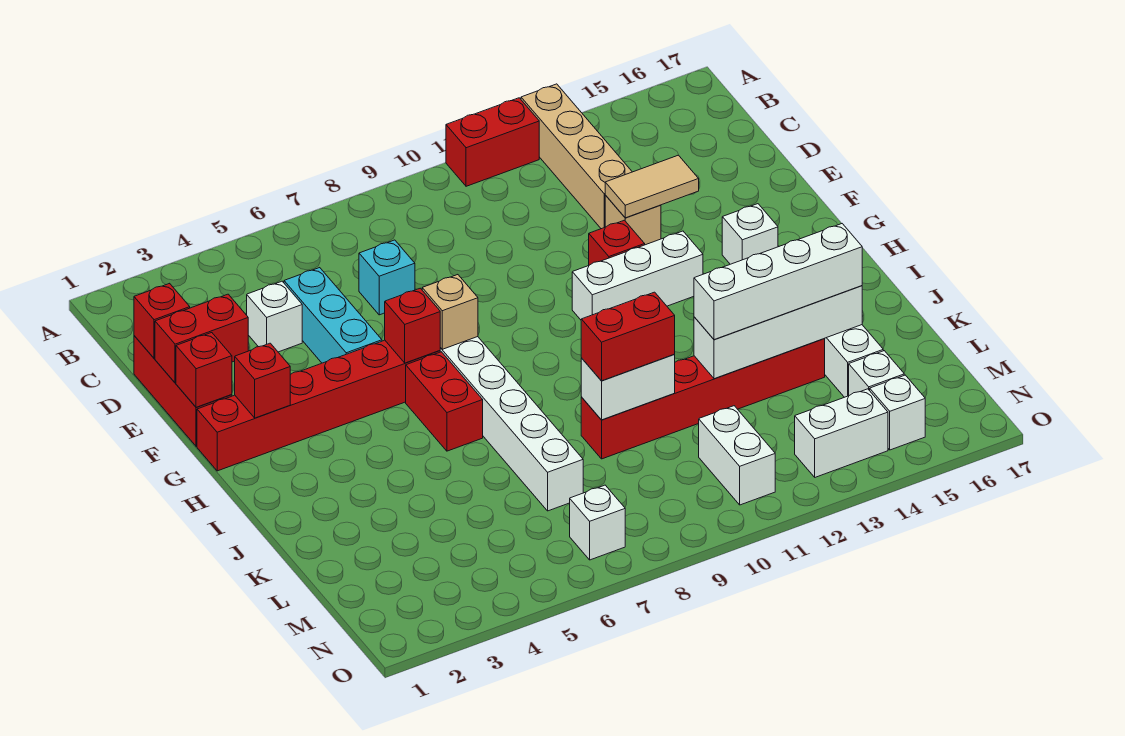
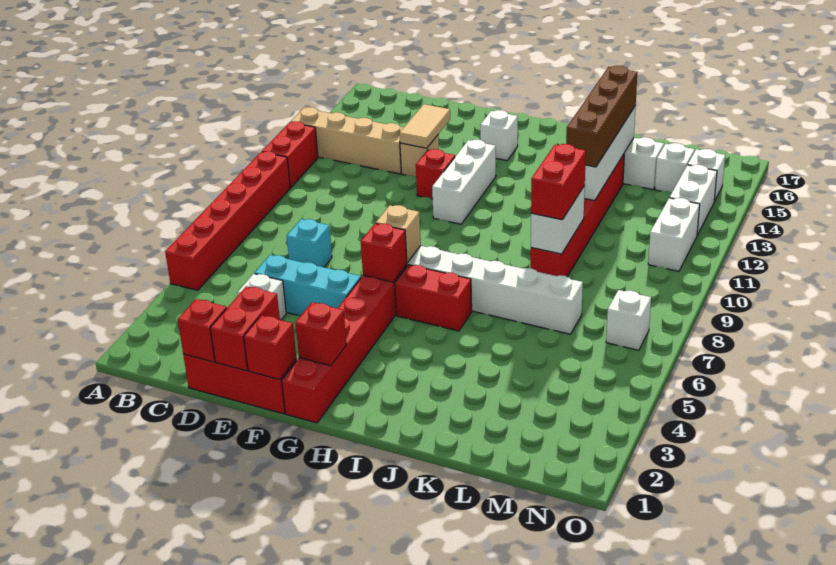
none -> red 1x6 brick [165,151,290,290]
white 1x4 brick [694,224,862,340] -> brown 1x4 brick [566,66,637,167]
white 1x2 brick [699,406,775,505] -> white 1x2 brick turned to [648,198,700,271]

